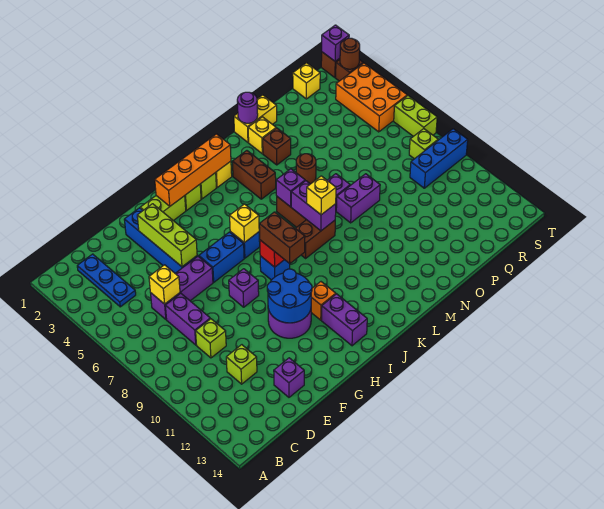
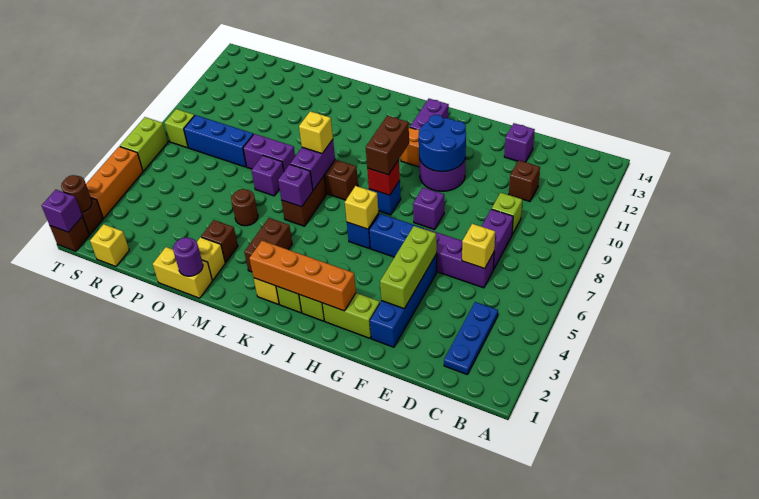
lime 1x1 brick [226,345,257,384] -> brown 1x1 brick [509,160,540,202]
blue 1x3 brick [410,129,468,188] -> blue 1x3 brick moved to [184,115,253,167]
orange 2x3 brick [336,63,407,132] -> orange 1x3 brick [86,147,143,218]

